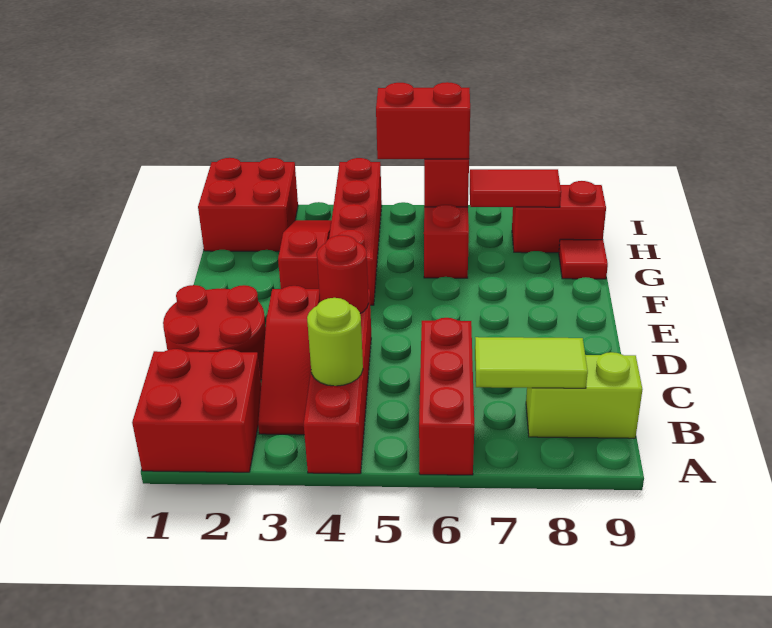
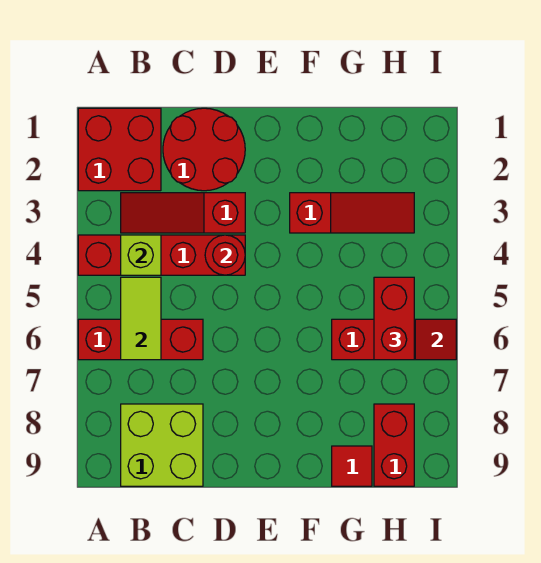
lime 1x1 round brick [307,298,363,386] -> lime 1x1 brick [121,235,161,275]
lime 1x2 tile [475,337,588,388] -> lime 1x2 tile moved to [121,277,161,360]
lime 1x2 brick [526,352,642,438] -> lime 2x2 brick [121,404,203,486]
red 1x4 brick [329,158,382,305] -> none
red 2x2 brick [198,158,298,251] -> none
red 1x2 tile [470,169,561,207] -> none

